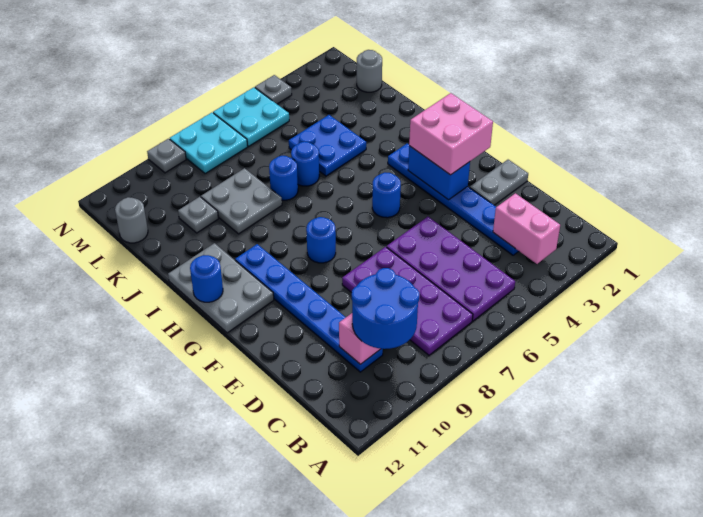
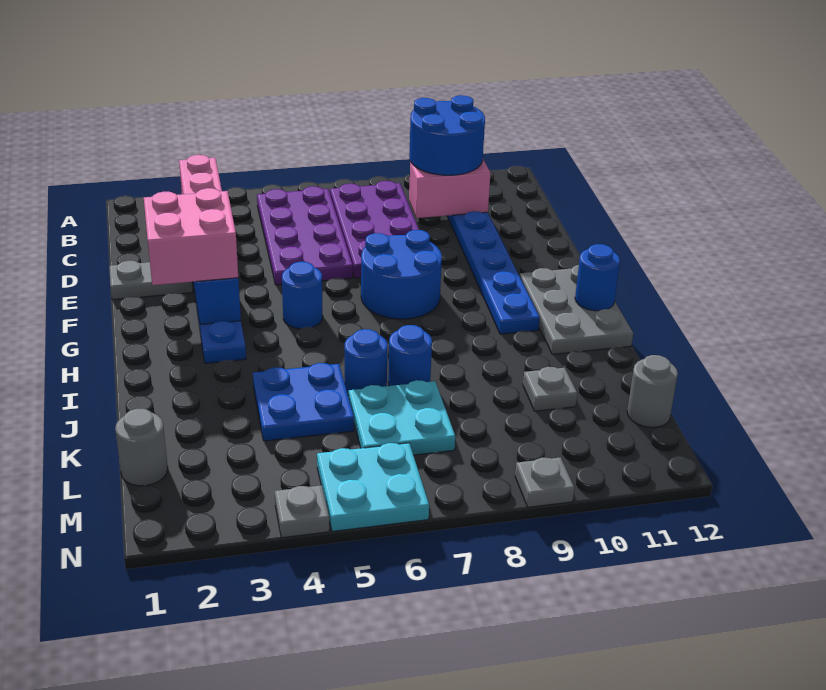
blue 1x1 round brick [306,217,336,263] -> blue 2x2 round brick [361,230,442,319]
grey 2x2 plate [201,168,282,234] -> none
cyan 2x2 plate [170,113,248,174] -> cyan 2x2 plate moved to [349,380,455,455]

